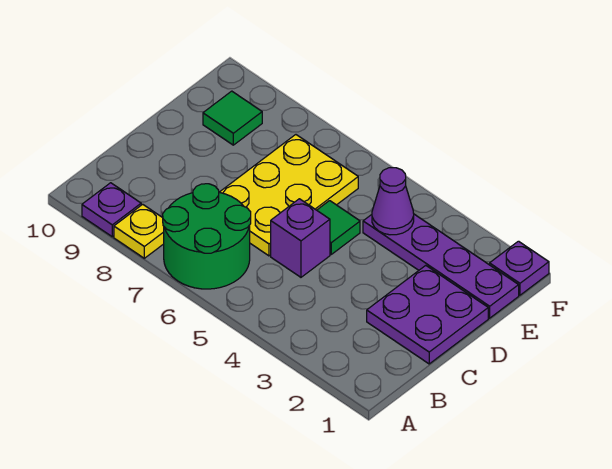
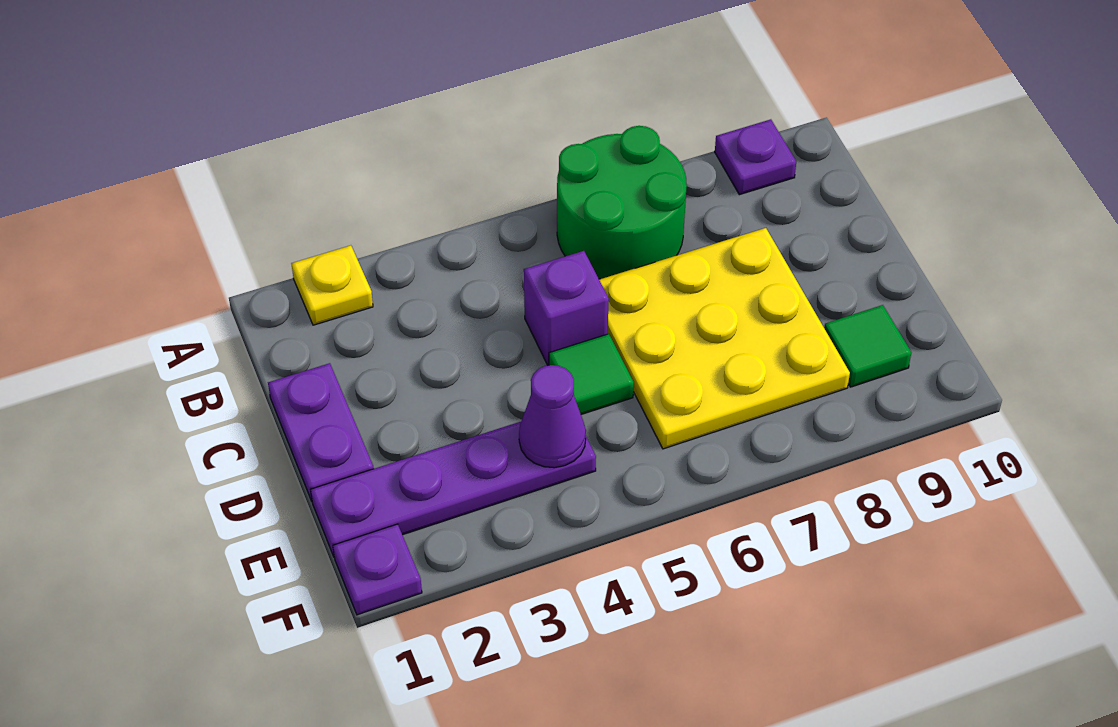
yellow 1x1 plate [114,204,164,258] -> yellow 1x1 plate moved to [291,245,373,325]
purple 2x2 plate [367,265,488,364] -> purple 1x2 plate [268,363,374,501]
yellow 2x3 plate [220,135,358,256] -> yellow 3x3 plate [599,228,850,449]

